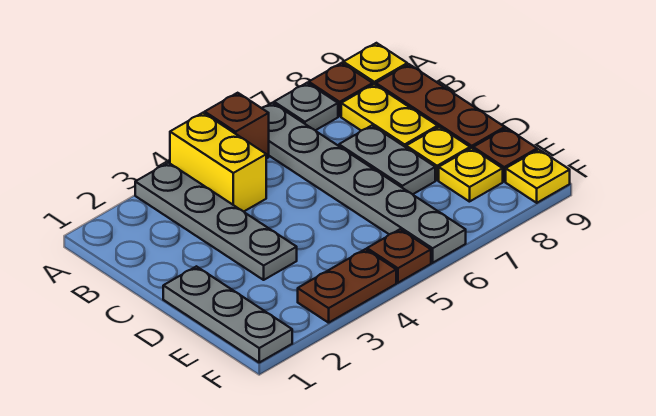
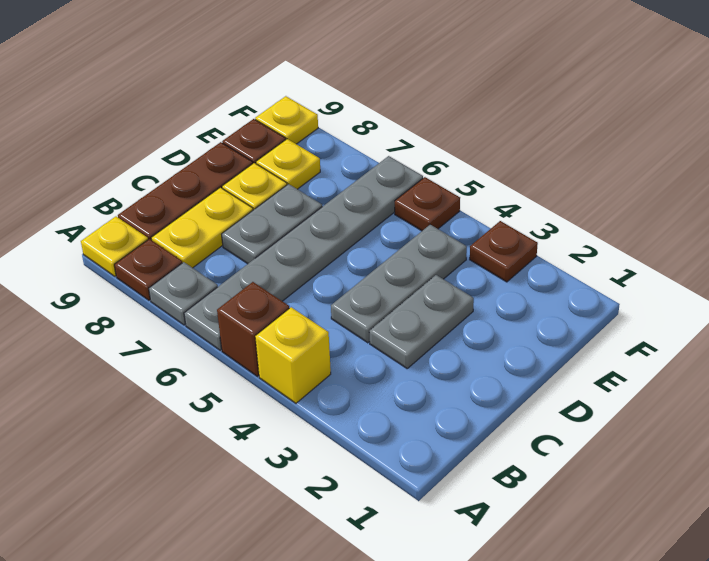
grey 1x4 plate [135,163,297,280] -> grey 1x2 plate [369,275,474,368]
yellow 1x2 brick [170,113,266,212] -> yellow 1x1 brick [255,307,331,403]
grey 1x3 plate [163,266,292,362] -> grey 1x3 plate moved to [331,225,467,343]
brown 1x2 plate [298,249,396,323] -> brown 1x1 plate [470,221,538,282]

